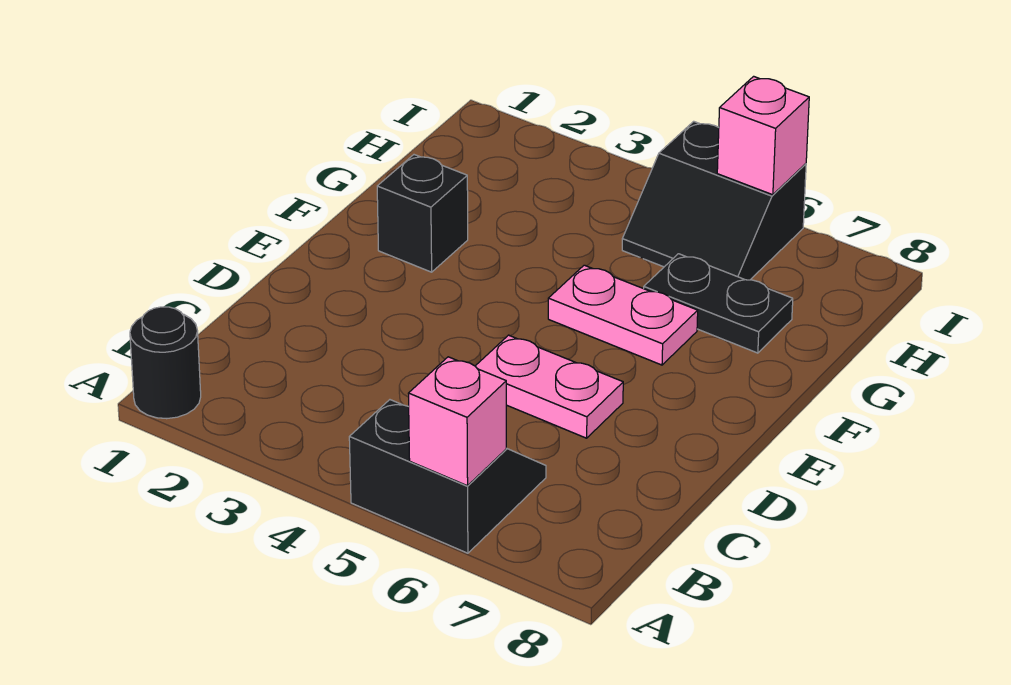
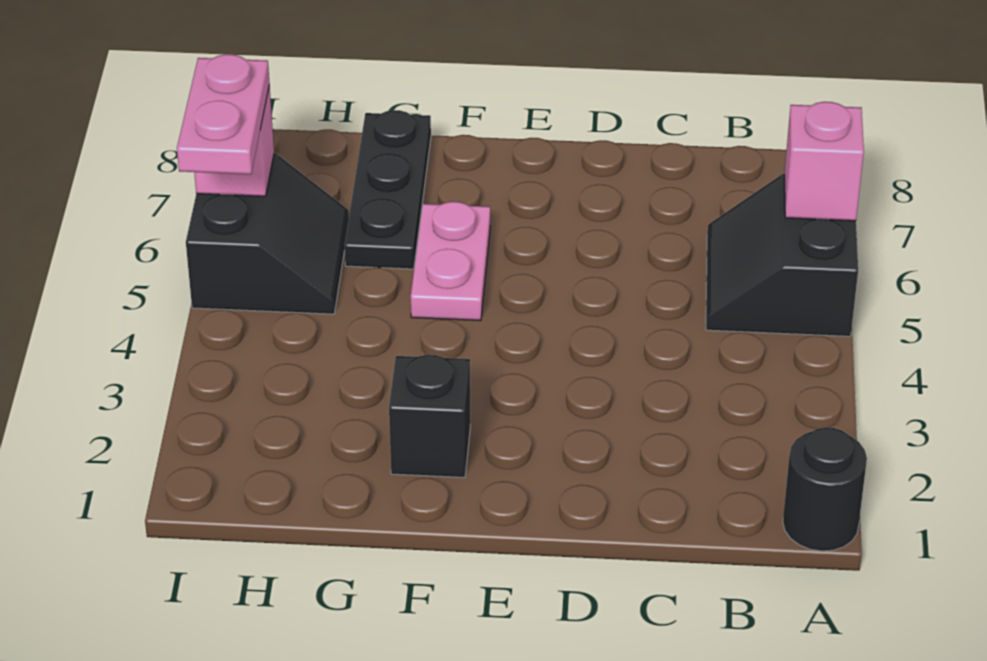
pink 1x2 plate [475,335,623,438] -> pink 1x2 plate moved to [177,54,270,174]
black 1x2 plate [644,254,793,353] -> black 1x3 plate [345,110,431,269]

